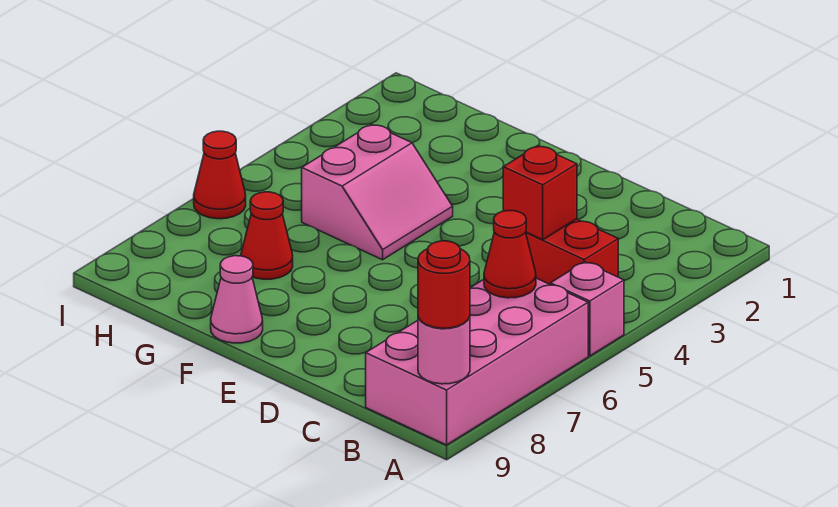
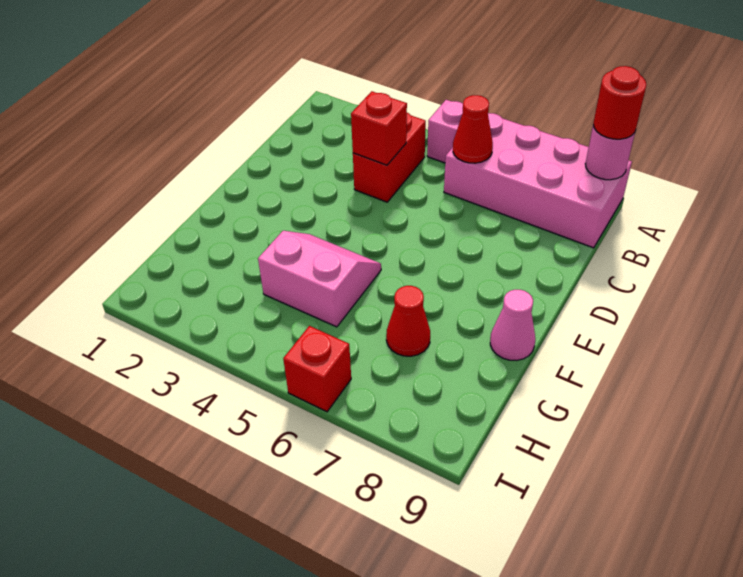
red 1x1 cone [194,131,246,219] -> red 1x1 brick [283,326,351,412]

